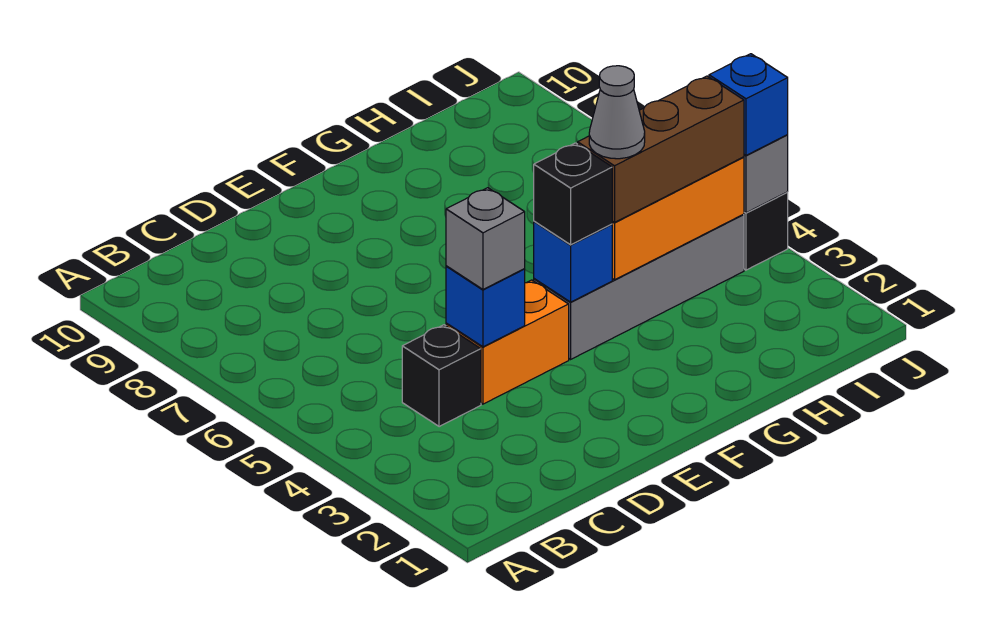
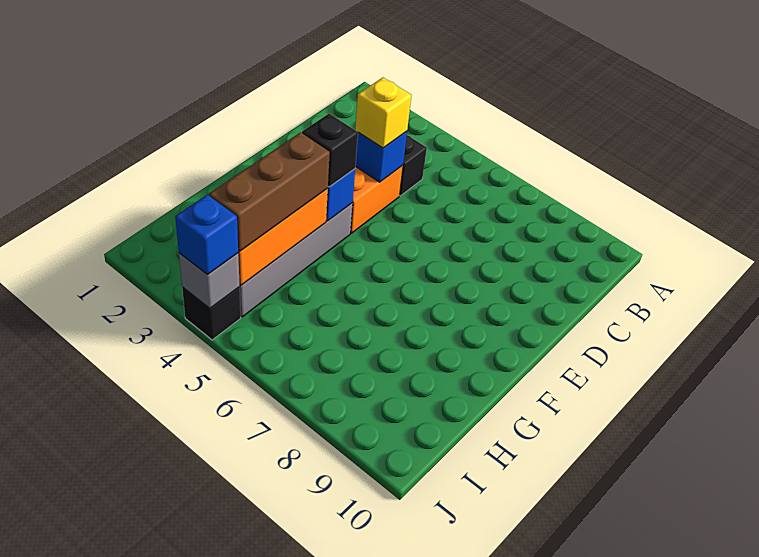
grey 1x1 brick [446,188,525,289] -> yellow 1x1 brick [355,78,411,148]
grey 1x1 cone [589,66,645,159] -> none

